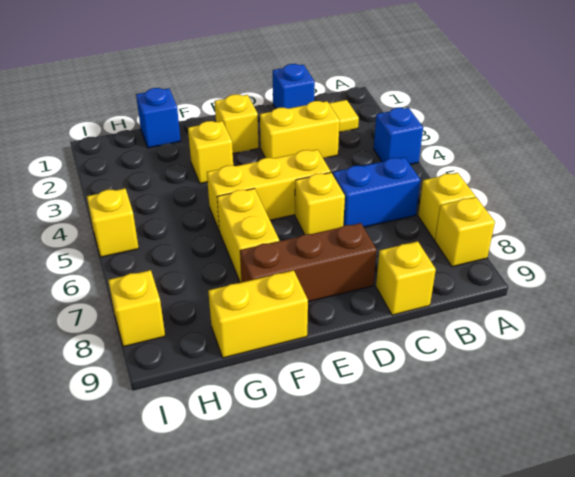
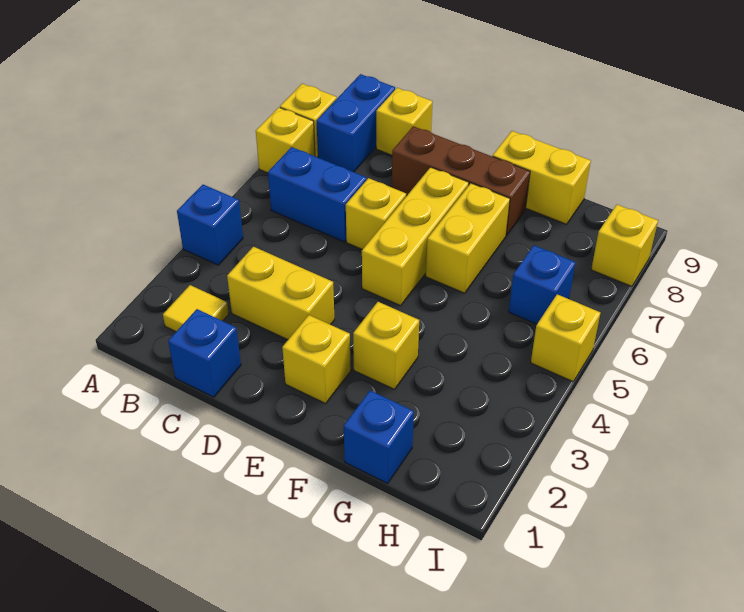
none -> blue 1x2 brick [317,74,395,172]
yellow 1x3 brick [207,150,331,230] -> yellow 1x3 brick turned to [362,167,469,306]
none -> blue 1x1 brick [509,245,575,324]

